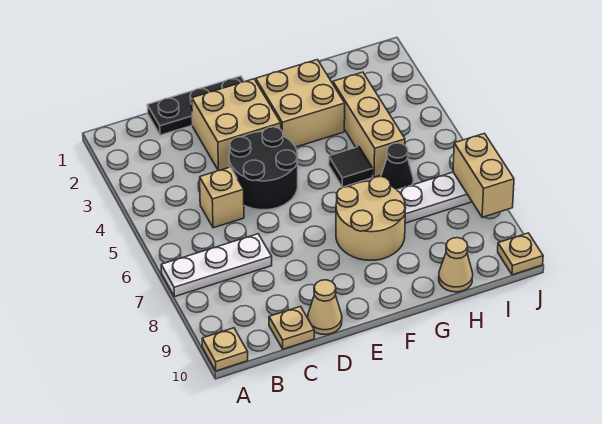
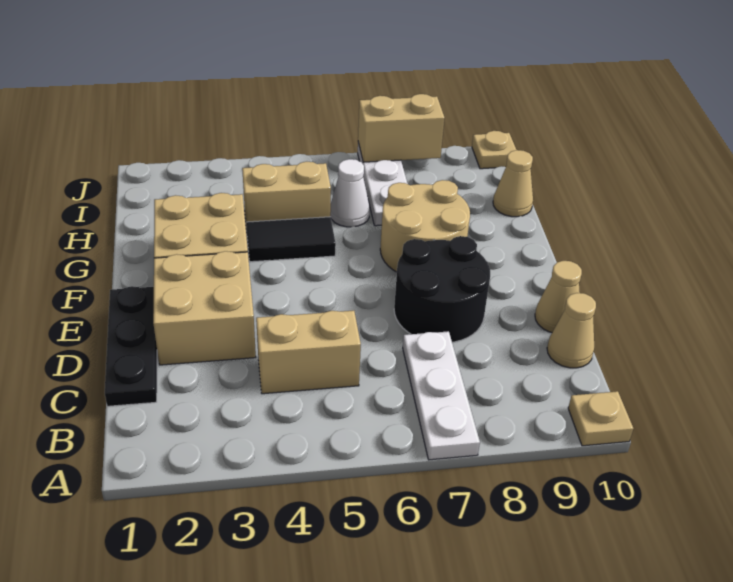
tan 1x1 brick [200,167,244,228] -> tan 1x2 brick [256,311,361,394]
tan 1x1 plate [269,306,314,349] -> tan 1x1 cone [547,293,596,368]
black 2x2 round brick [229,127,298,210] -> black 2x2 round brick moved to [394,236,490,342]
black 1x1 tile [329,147,373,187] -> black 1x2 tile [246,217,336,262]
tan 1x3 brick [333,72,405,177] -> tan 1x2 brick [242,162,331,229]
black 1x1 cone [381,143,413,190] -> white 1x1 cone [330,159,370,227]

